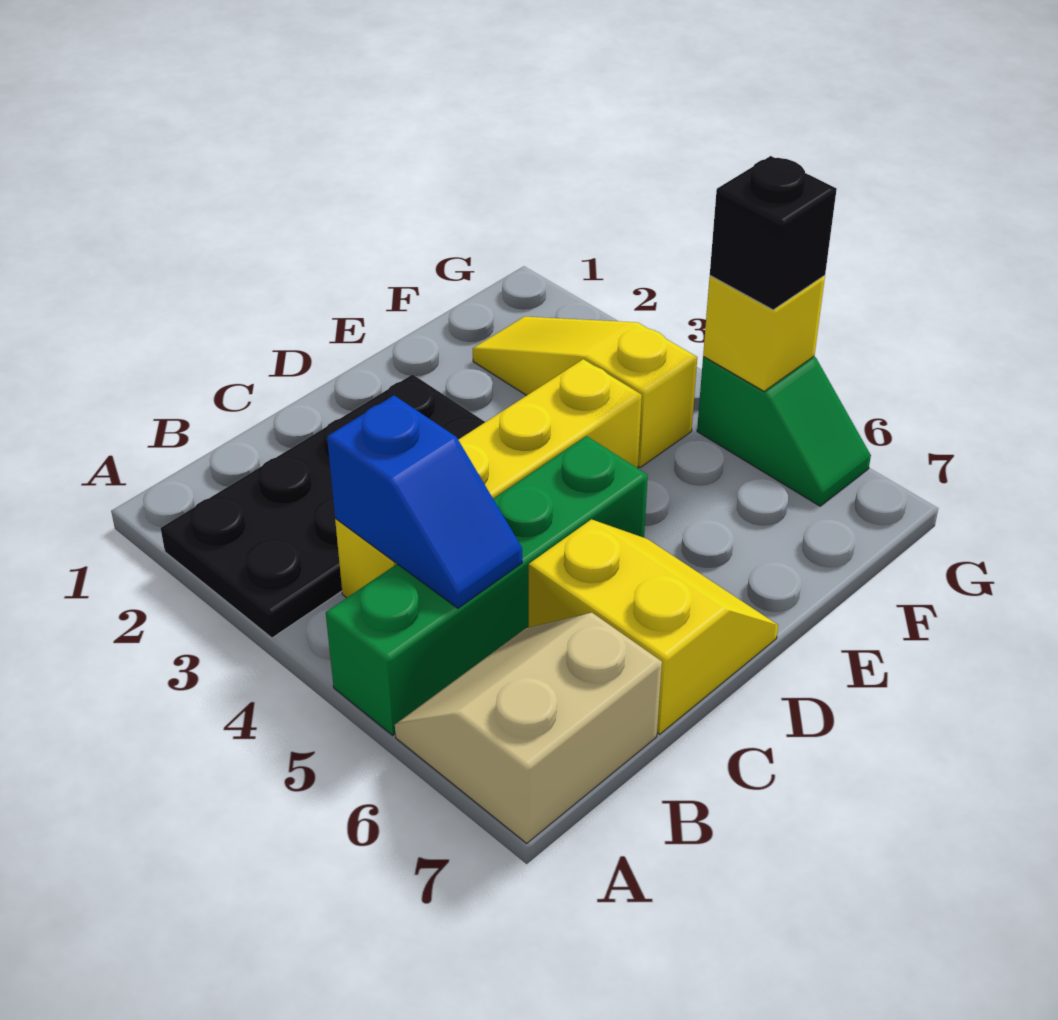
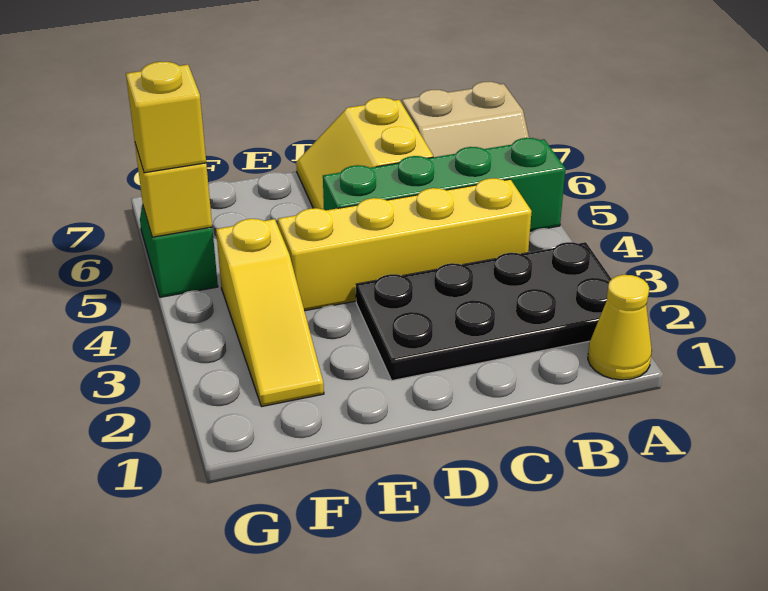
none -> yellow 1x1 cone [588,275,652,380]
blue 1x2 slope [327,396,522,608] -> none
black 1x1 brick [710,156,837,310] -> yellow 1x1 brick [126,62,206,173]

